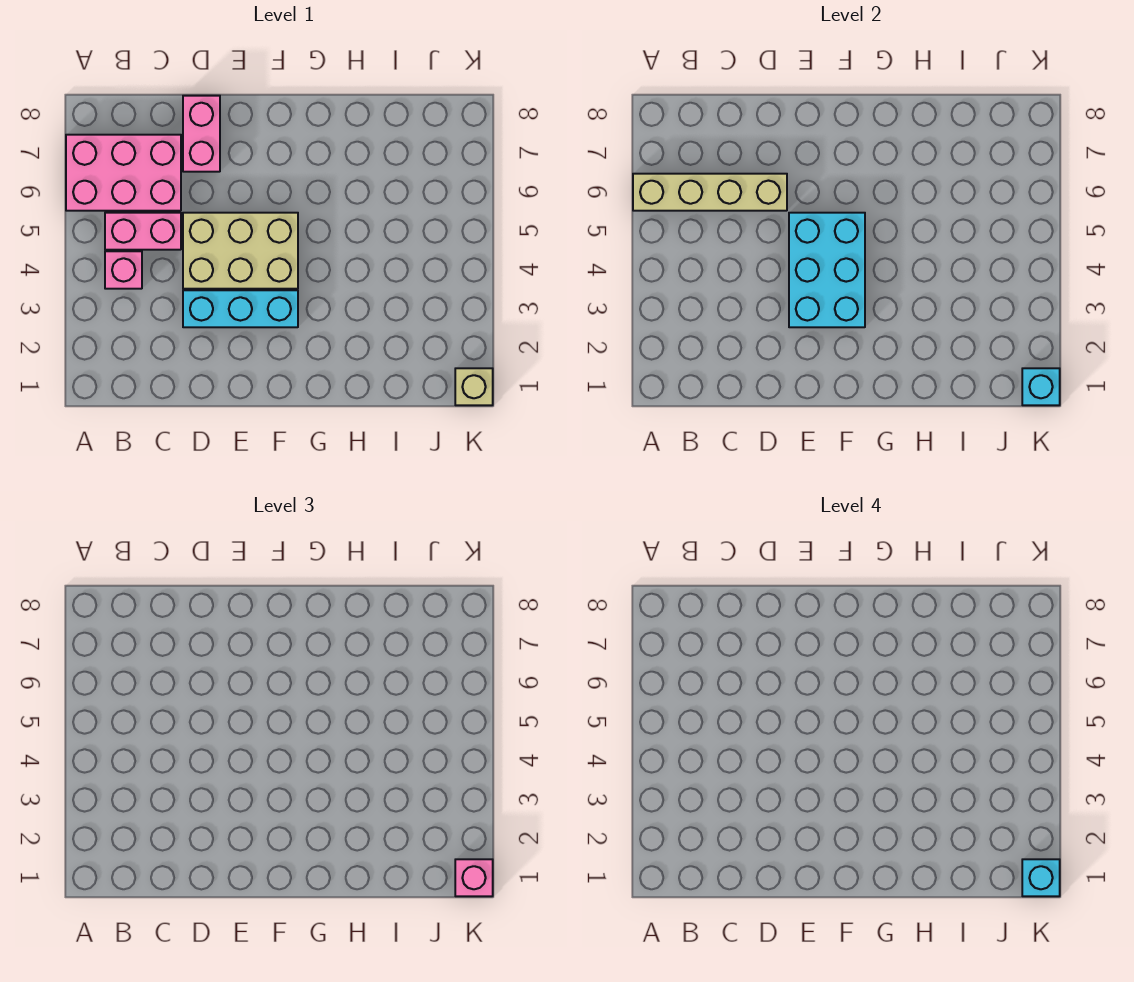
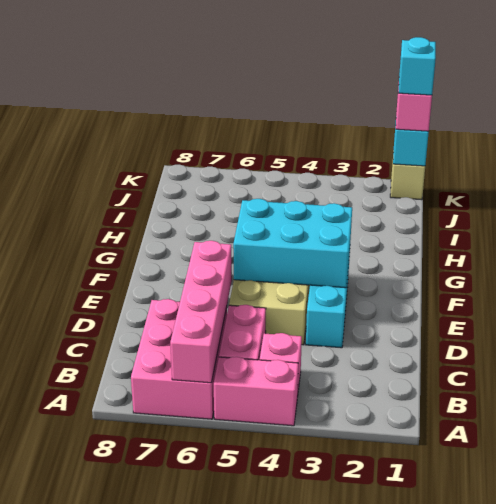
tan 1x4 brick [633,174,787,211] -> pink 1x4 brick [170,241,232,383]
pink 1x2 brick [183,96,220,172] -> pink 1x2 brick moved to [214,357,298,426]

